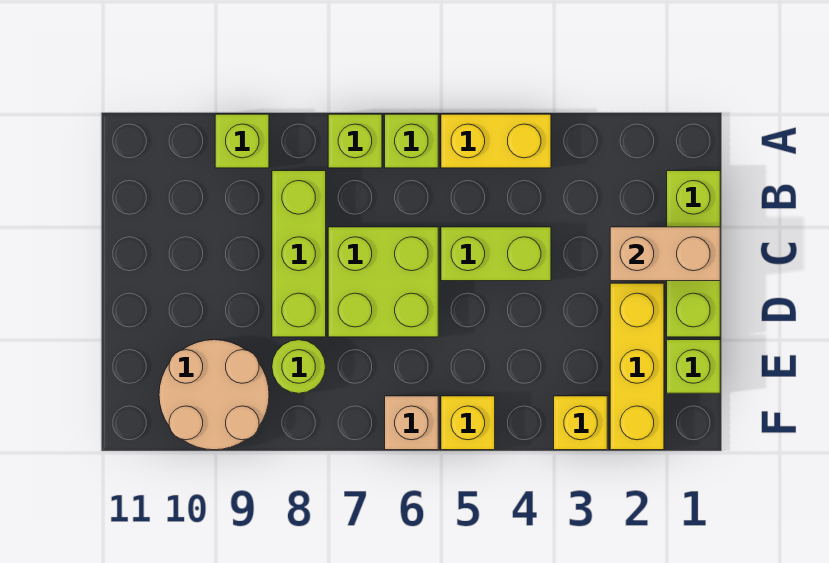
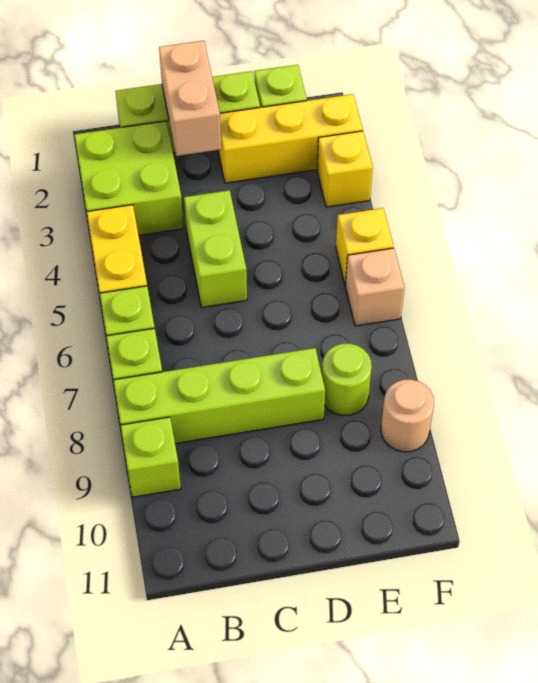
lime 1x3 brick [272,171,326,337] -> lime 1x4 brick [113,348,325,444]
lime 2x2 brick [328,227,438,337] -> lime 2x2 brick moved to [75,121,184,235]
tan 2x2 round brick [159,340,269,450] -> tan 1x1 round brick [381,379,434,452]

